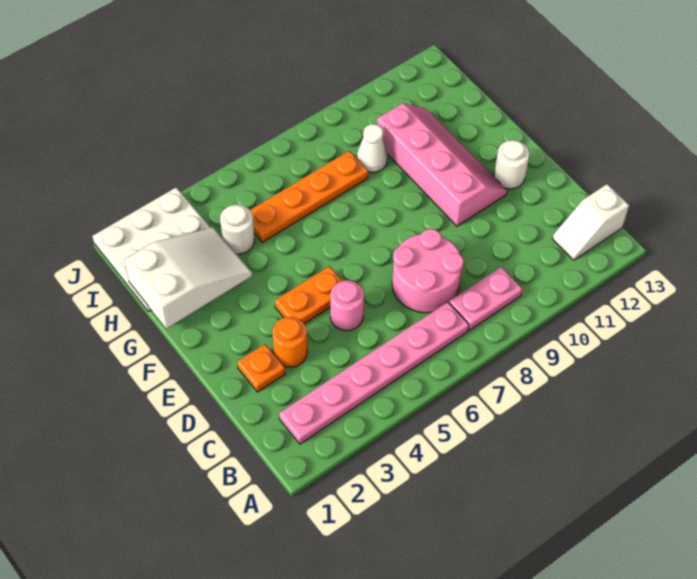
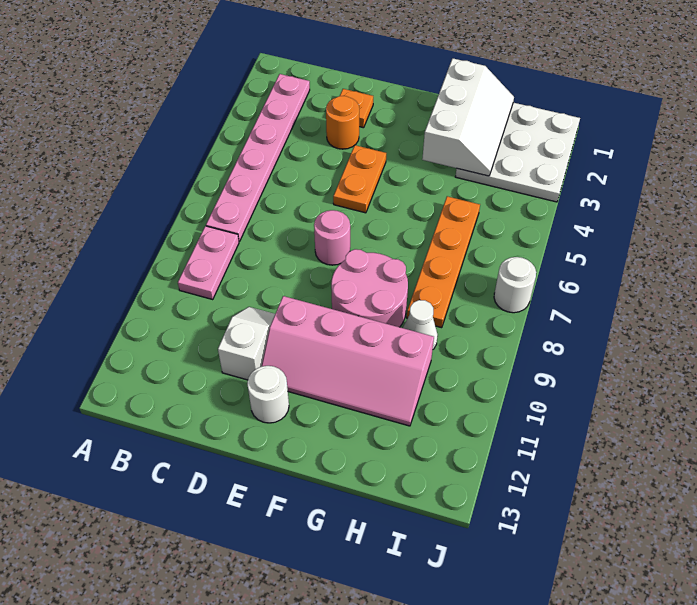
white 1x2 slope [552,184,629,260] -> white 1x2 slope moved to [218,307,275,380]
pink 2x2 round brick [392,229,464,313] -> pink 2x2 round brick moved to [331,249,408,327]
pink 1x1 round brick [330,280,364,331] -> pink 1x1 round brick moved to [314,210,350,265]
white 2x3 slope [124,227,252,329] -> white 2x3 slope turned to [422,58,514,176]
white 1x1 round brick [220,204,255,254] -> white 1x1 round brick moved to [494,257,536,313]

